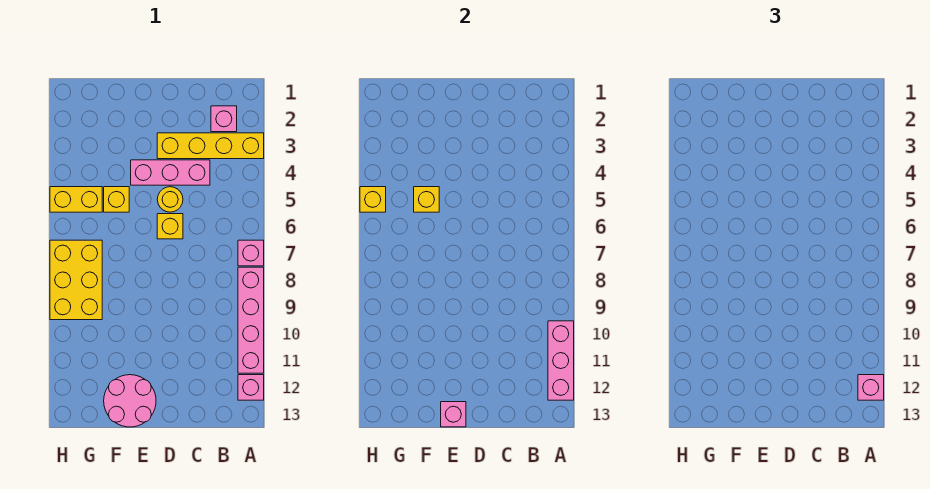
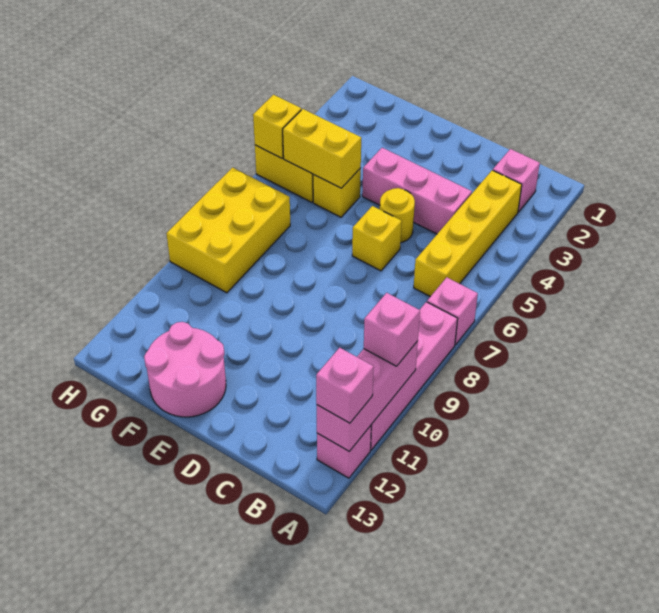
yellow 1x4 brick [157,133,264,159] -> yellow 1x4 brick turned to [414,170,522,297]
pink 1x1 brick [441,402,466,427] -> pink 1x1 brick moved to [364,293,420,366]
yellow 1x1 brick [414,187,439,212] -> yellow 1x2 brick [283,109,361,188]

